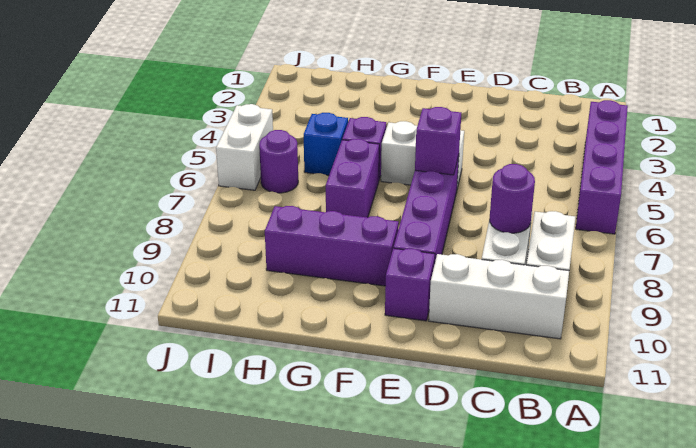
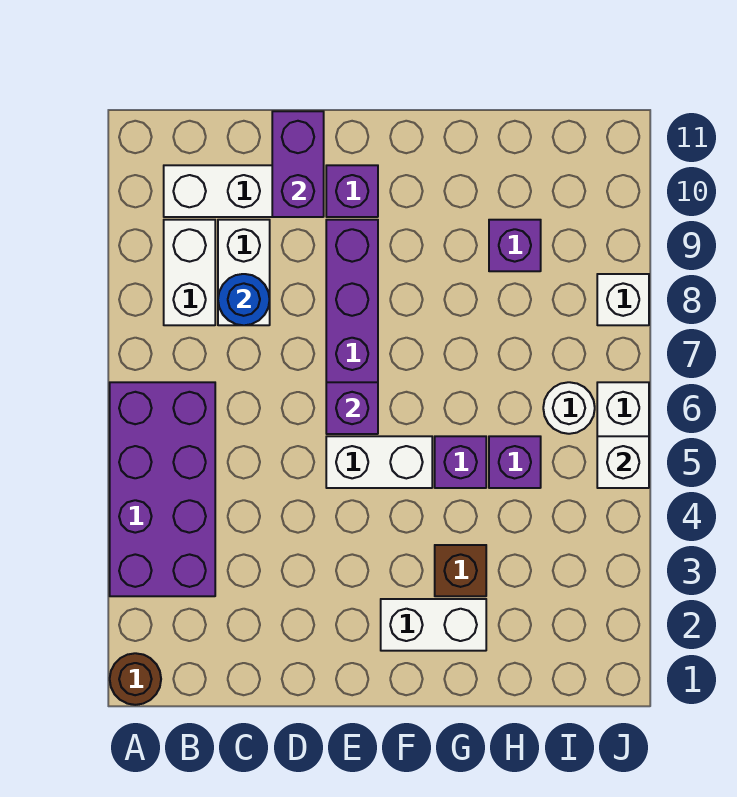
none -> brown 1x1 round brick [110,653,161,705]
purple 1x4 brick [576,100,628,234] -> purple 2x4 brick [110,382,215,596]
purple 1x1 round brick [490,164,535,233] -> blue 1x1 round brick [218,274,270,325]
none -> white 1x2 brick [381,599,486,651]
purple 1x3 brick [265,206,399,286] -> purple 1x1 brick [489,220,541,271]
none -> brown 1x1 brick [435,545,486,596]
purple 1x2 brick [326,139,379,218] -> purple 1x2 brick moved to [272,111,324,217]
blue 1x1 brick [304,113,348,175] -> purple 1x1 brick [489,436,541,488]
purple 1x1 round brick [259,130,298,193] -> white 1x1 round brick [543,382,595,434]
none -> white 1x1 brick [597,436,649,488]
none -> white 1x1 brick [597,274,649,325]

